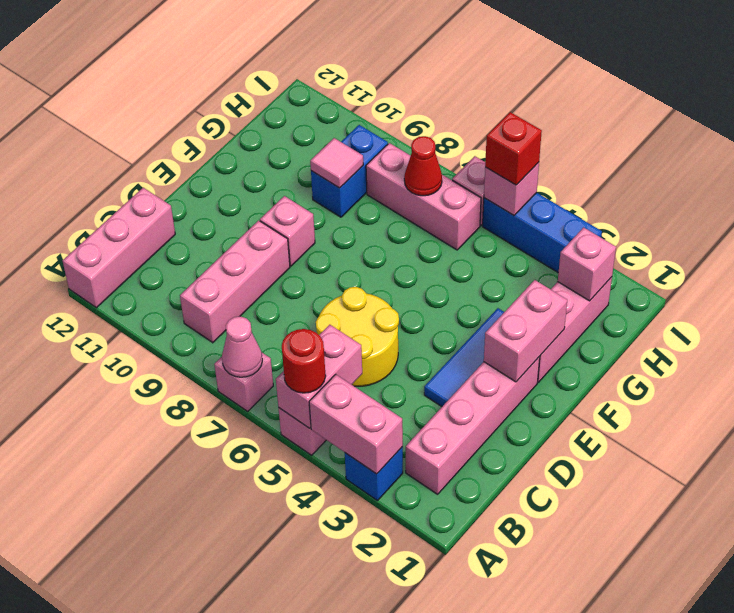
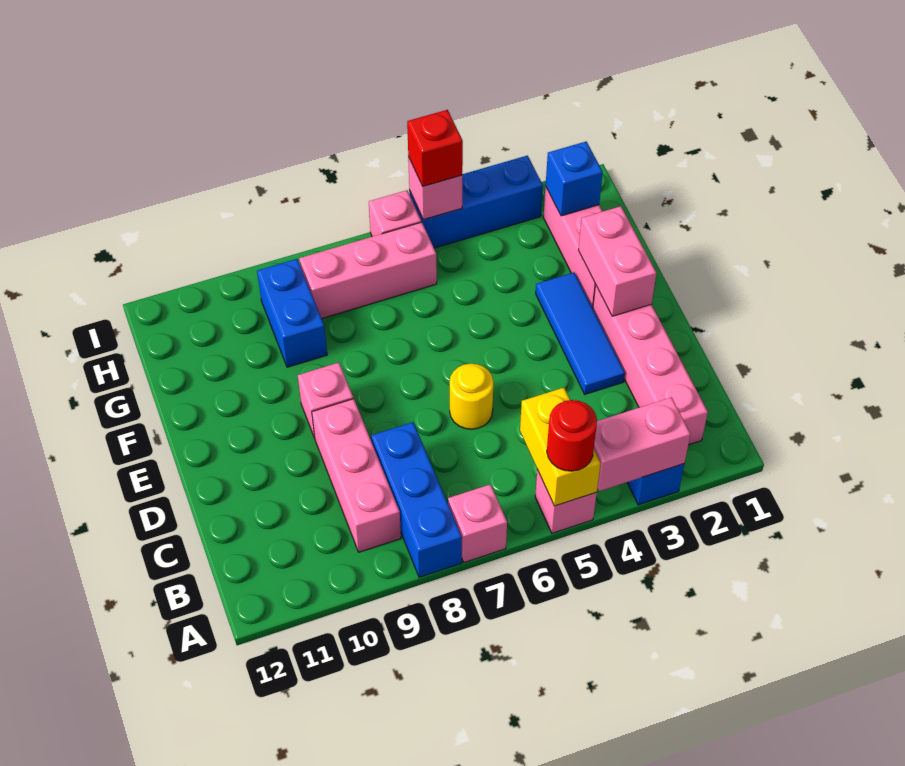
pink 1x2 brick [276,325,362,428] -> yellow 1x2 brick [520,388,601,506]
pink 1x1 cone [222,316,262,377] -> none
none -> blue 1x3 brick [371,422,462,577]
pink 1x3 brick [63,188,175,308] -> none
yellow 2x2 round brick [316,287,399,386] -> yellow 1x1 round brick [450,364,494,429]
pink 1x1 tile [310,138,363,188] -> none
pink 1x1 brick [558,227,616,301] -> blue 1x1 brick [546,142,603,216]
red 1x1 cone [404,136,442,196] -> none

